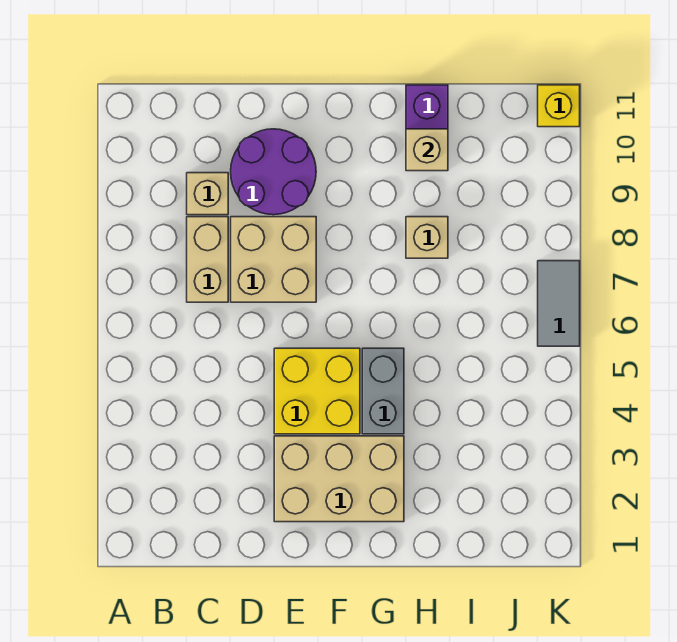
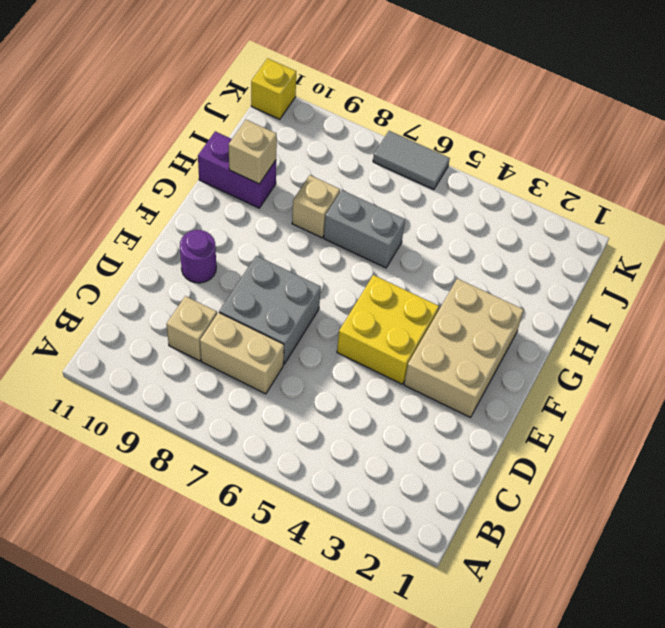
tan 2x2 brick [231,217,316,302] -> grey 2x2 brick [219,256,321,364]
purple 2x2 round brick [231,129,316,215] -> purple 1x1 round brick [180,230,216,283]
grey 1x2 brick [362,348,404,434] -> grey 1x2 brick moved to [324,190,405,268]

